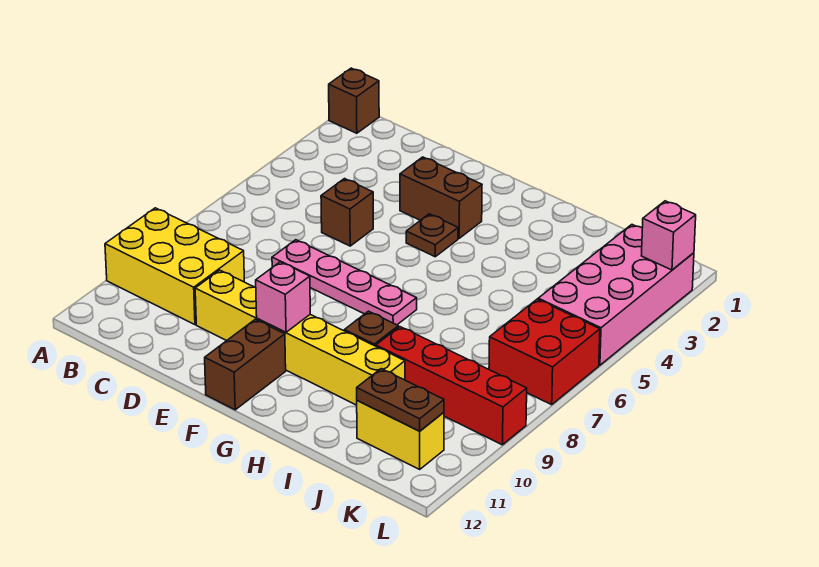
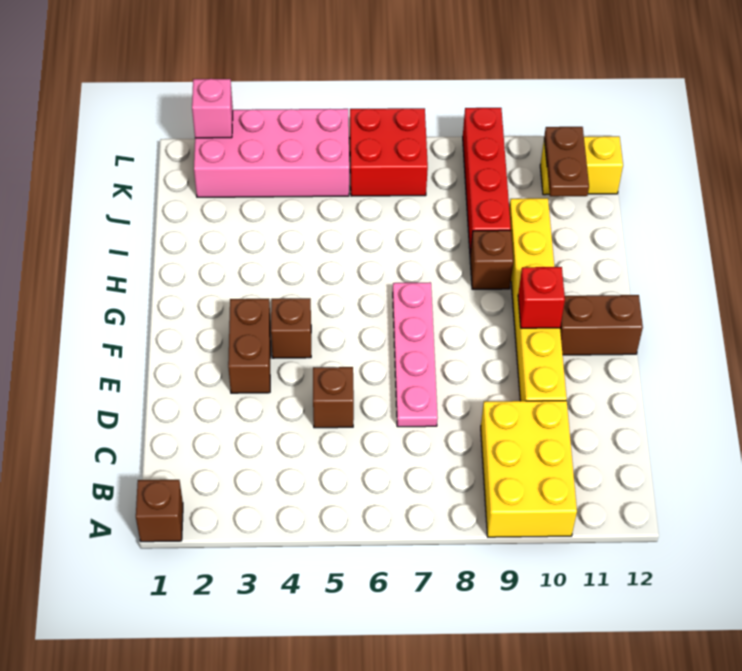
brown 1x1 plate [406,214,458,257] -> brown 1x1 brick [271,298,311,358]
pink 1x1 brick [256,262,310,332] -> red 1x1 brick [518,267,565,328]
yellow 1x2 brick [357,401,444,469] -> yellow 1x2 brick turned to [540,136,623,195]

